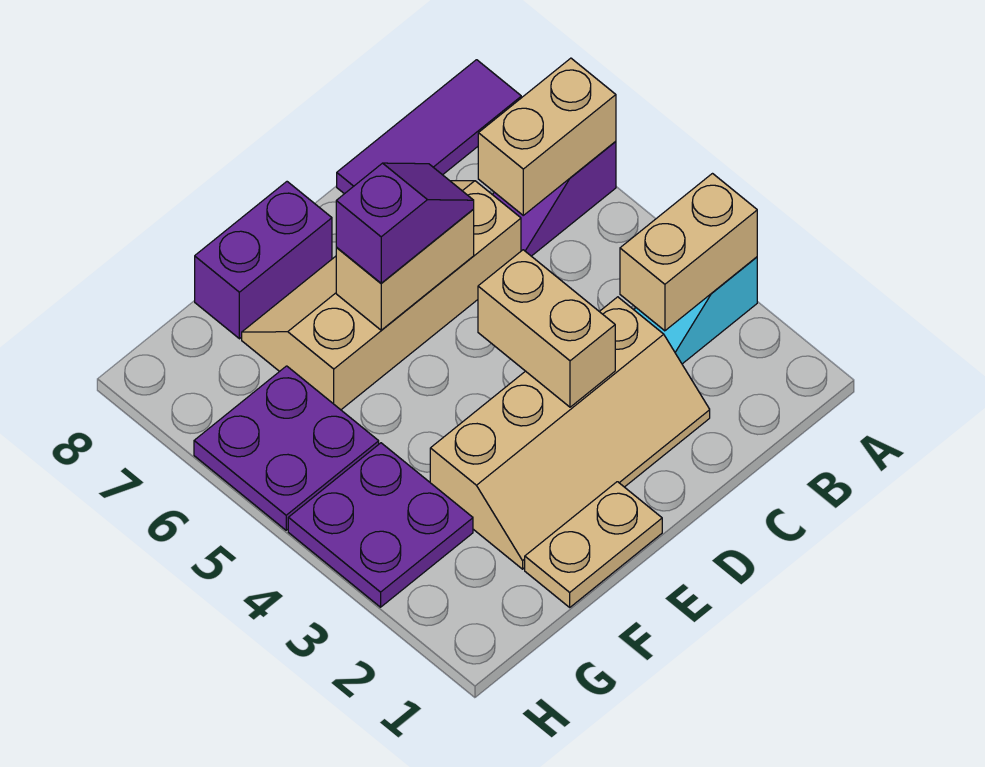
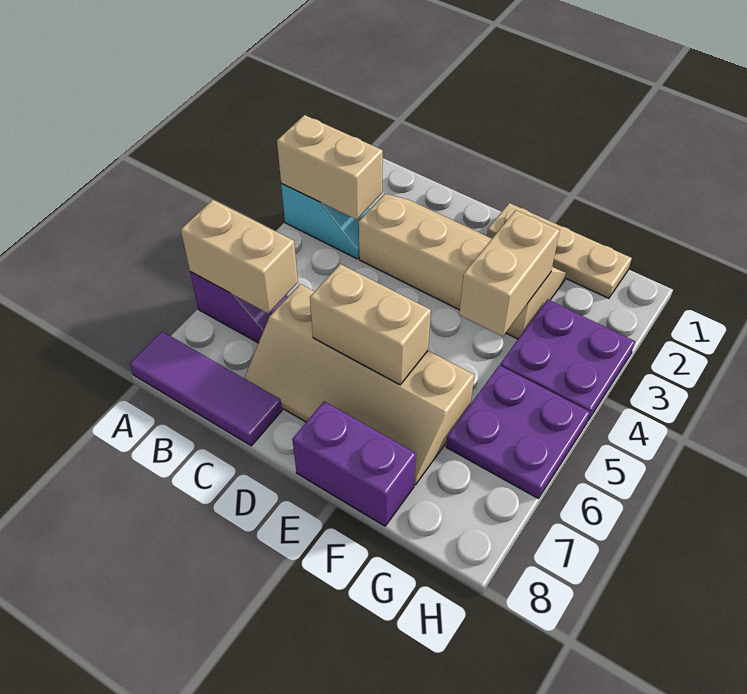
tan 1x2 brick [478,250,615,407] -> tan 1x2 brick moved to [459,210,560,336]
purple 1x2 slope [336,163,474,283] -> none
tan 1x2 plate [525,482,662,607] -> tan 1x3 plate [487,203,632,298]

